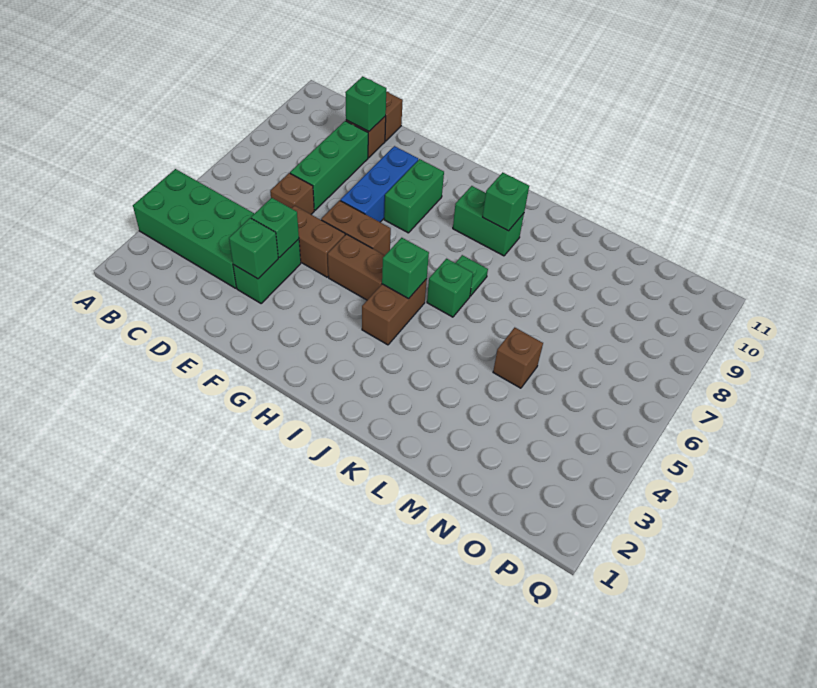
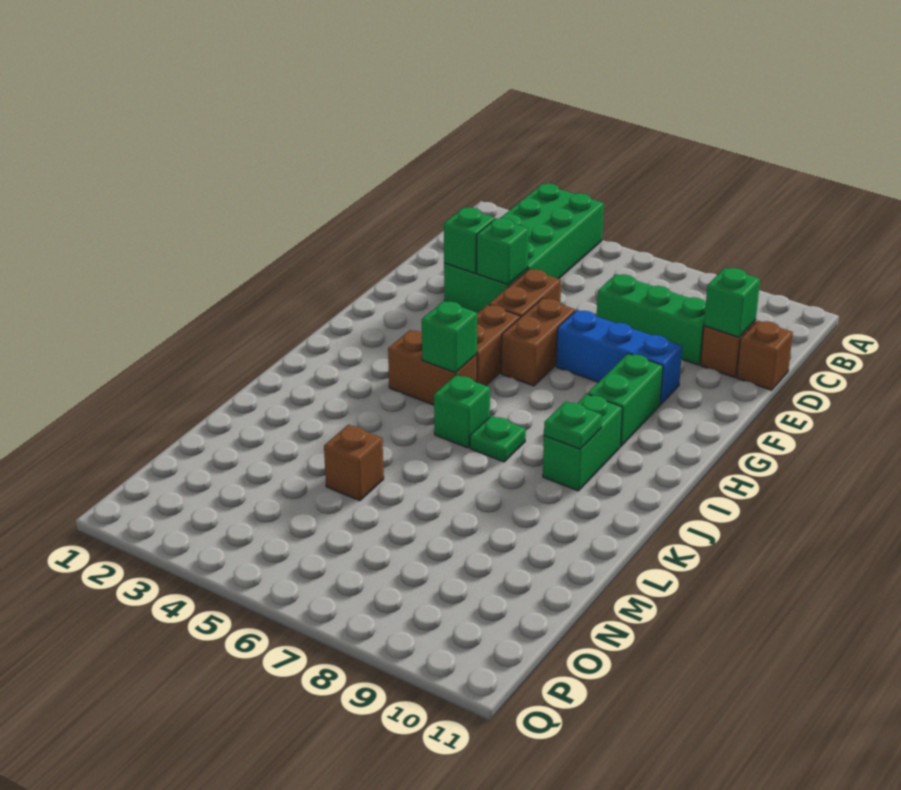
brown 1x1 brick [270,173,314,214] -> none
green 1x2 brick [384,159,444,233] -> green 1x2 brick turned to [588,354,663,446]
green 1x1 brick [483,172,529,231] -> green 1x1 plate [544,401,602,449]

